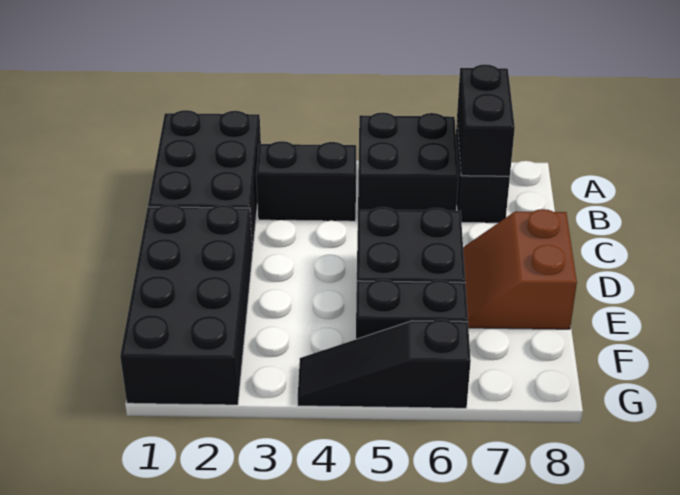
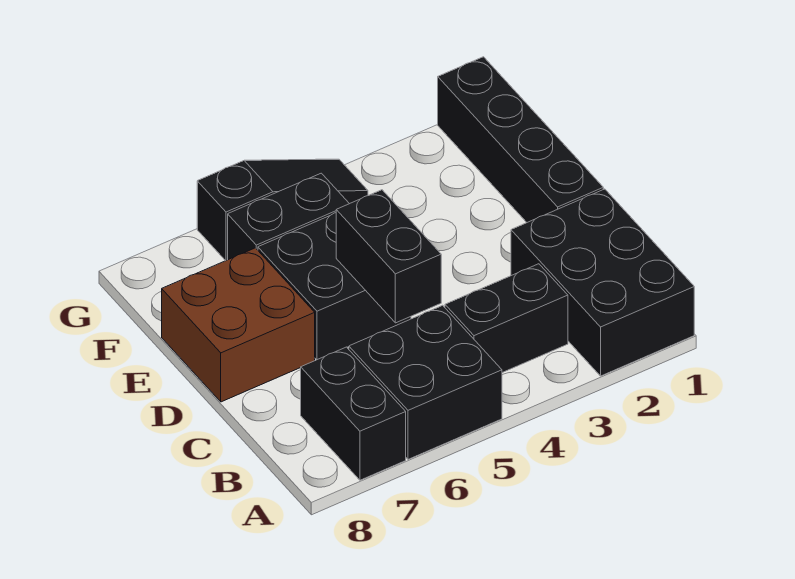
black 1x2 brick [457,64,515,176] -> black 1x2 brick moved to [336,190,441,323]
black 2x4 brick [120,205,253,405] -> black 1x4 brick [438,57,603,222]
brown 2x2 slope [463,209,577,329] -> brown 2x2 brick [162,248,315,402]

